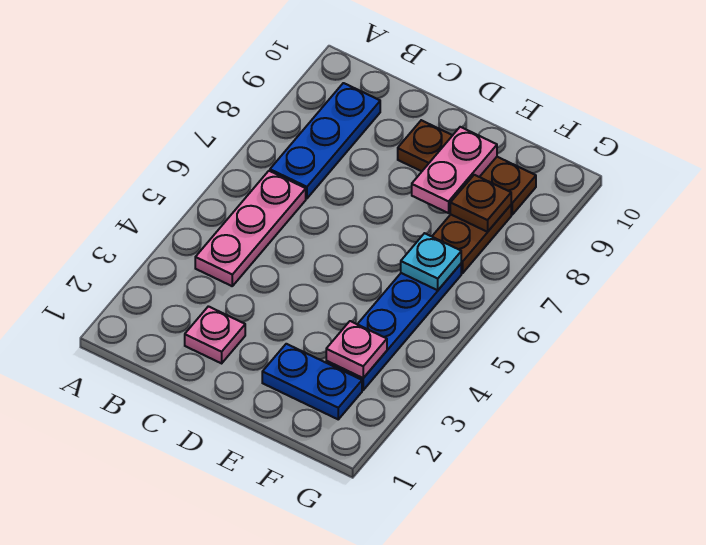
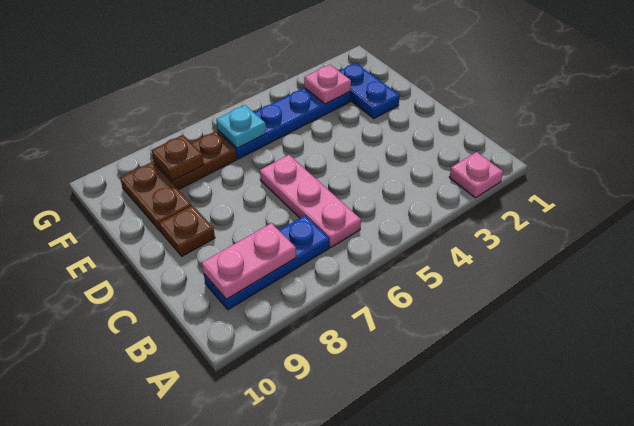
pink 1x3 plate [195,171,306,286] -> pink 1x3 plate turned to [260,155,361,247]
pink 1x1 plate [185,306,245,363] -> pink 1x1 plate moved to [449,152,503,198]
pink 1x2 plate [412,127,497,213] -> pink 1x2 plate moved to [202,223,296,299]

